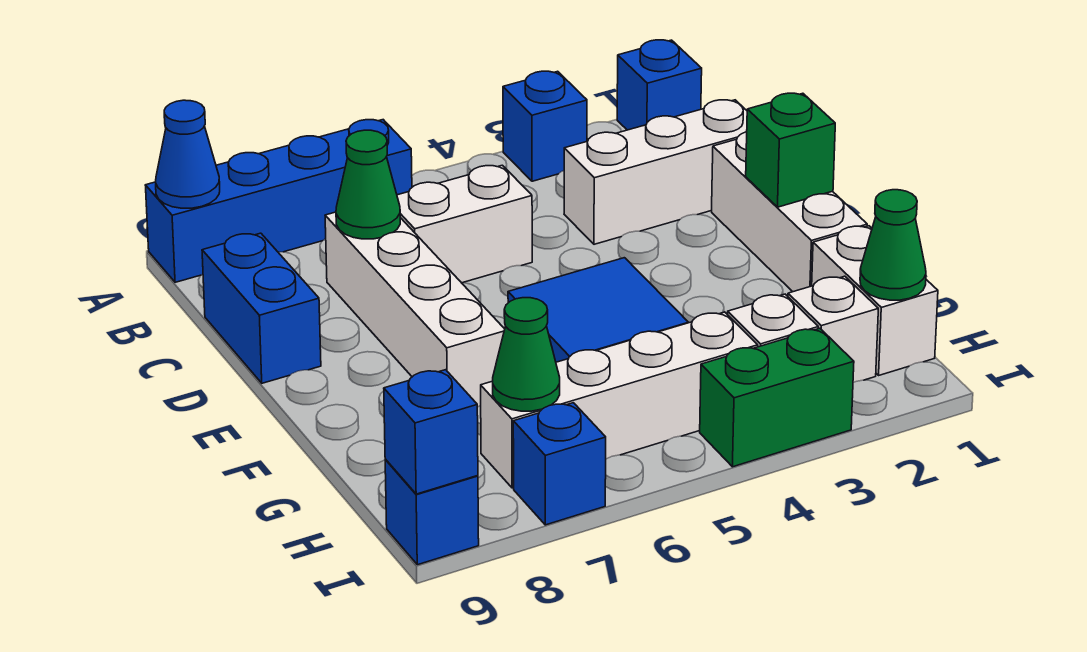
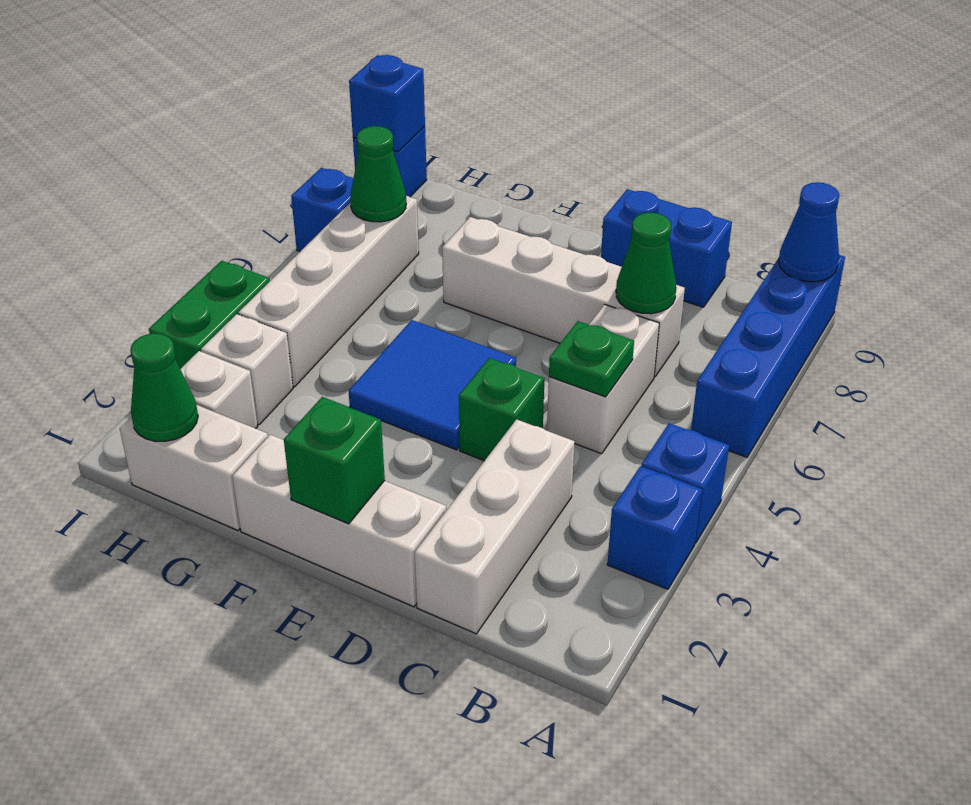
blue 1x1 brick [617,40,702,130] -> blue 1x1 brick moved to [642,423,729,543]
none -> green 1x1 plate [549,321,634,397]
none -> green 1x1 brick [459,358,545,461]

